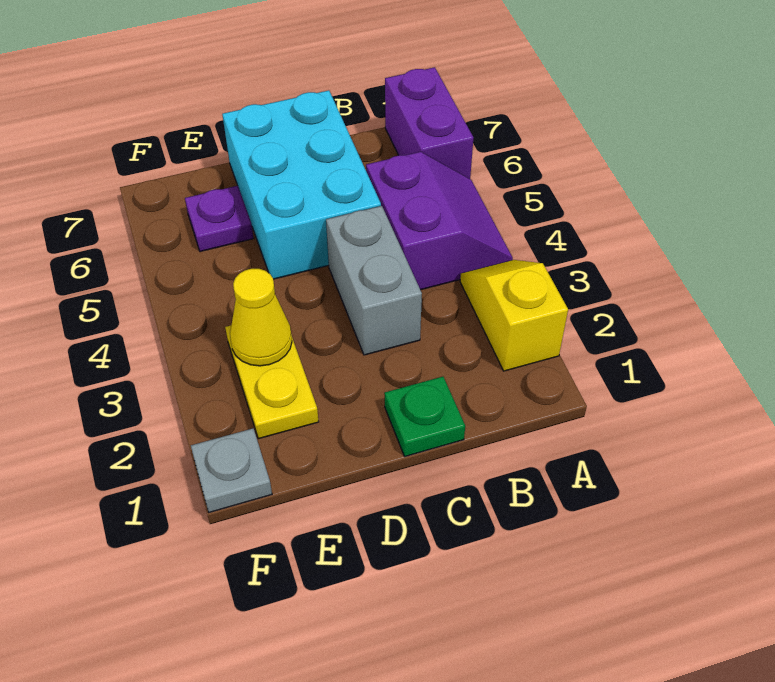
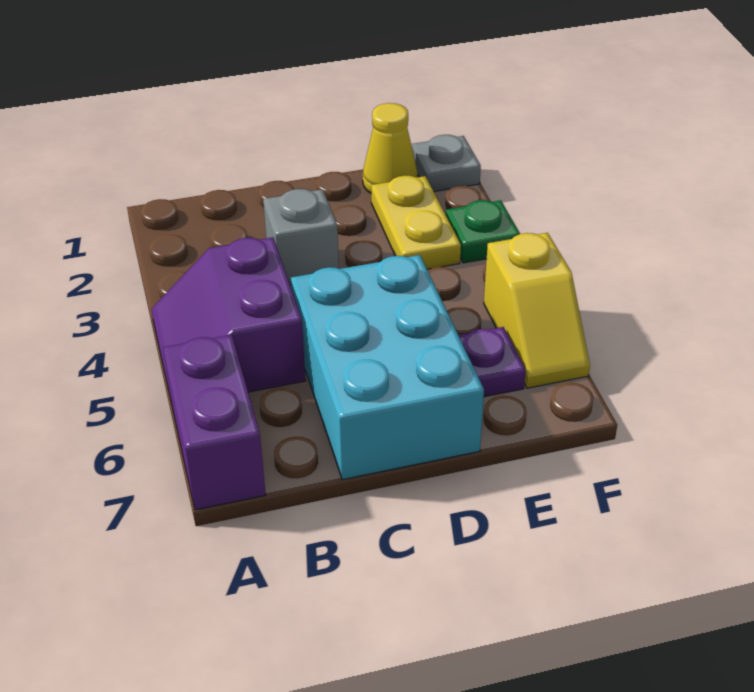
yellow 1x2 slope [460,260,568,371] -> yellow 1x2 slope moved to [484,233,590,388]
green 1x1 plate [384,377,465,456] -> green 1x1 plate moved to [446,200,520,263]
grey 1x2 brick [326,206,422,355] -> grey 1x1 brick [263,189,339,287]
yellow 1x1 cone [230,269,292,366] -> yellow 1x1 cone moved to [363,103,418,193]

